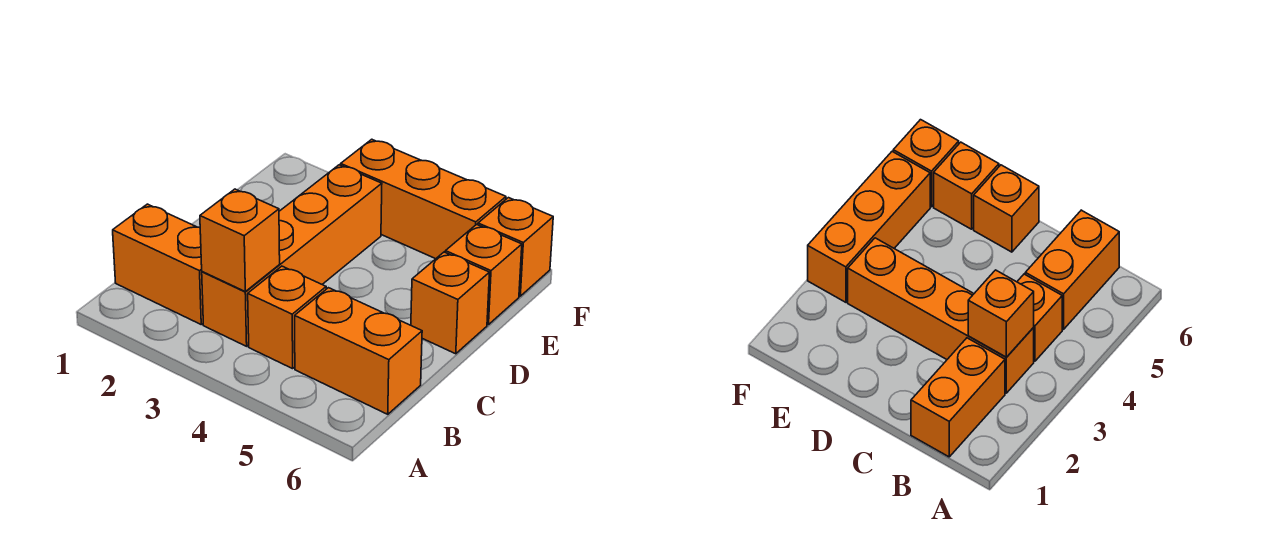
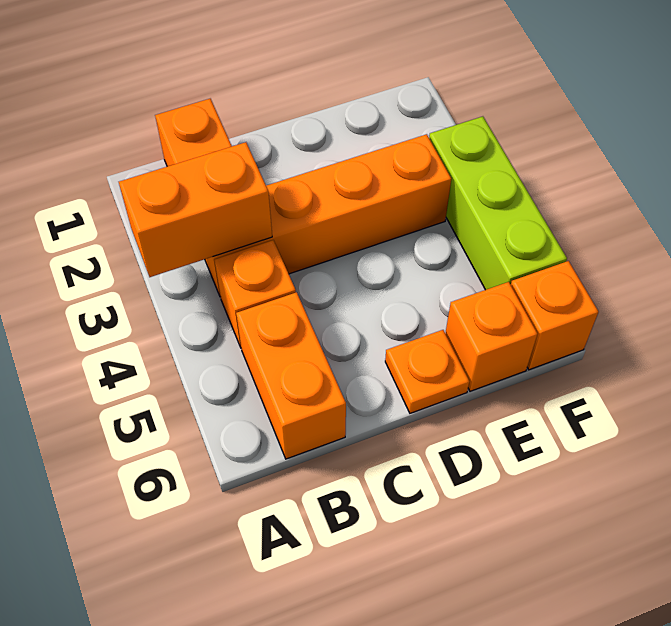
orange 1x1 brick [200,189,280,291] -> orange 1x2 brick [119,142,272,277]
orange 1x1 brick [411,252,490,354] -> orange 1x1 plate [385,330,470,413]
orange 1x3 brick [341,139,506,259] -> lime 1x3 brick [429,116,567,290]

